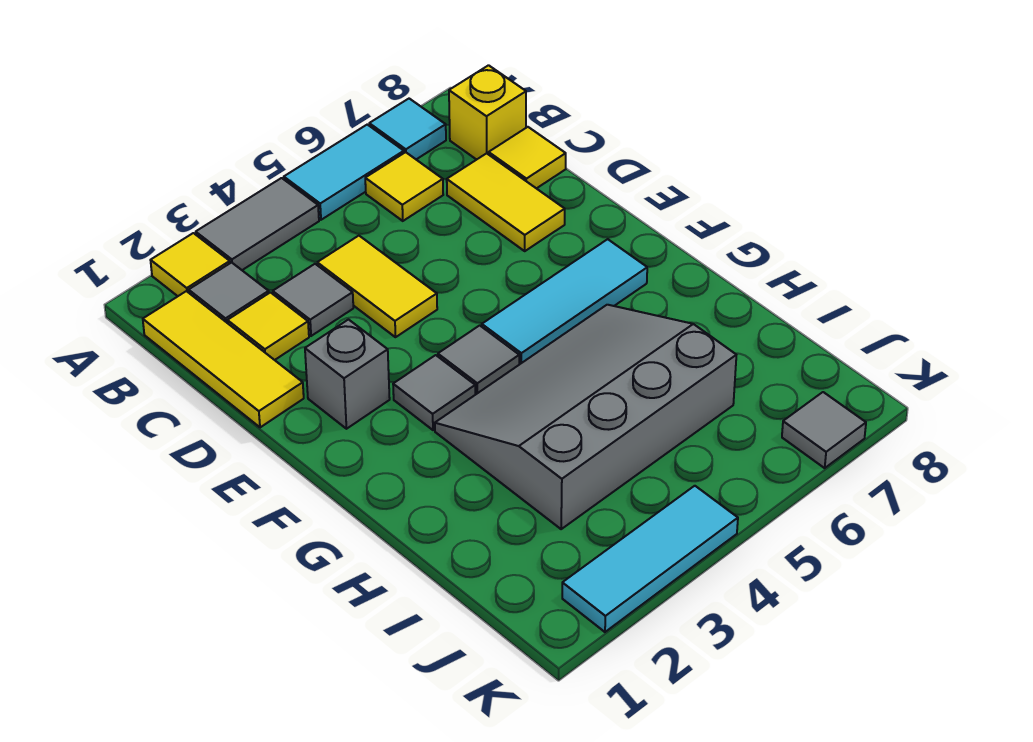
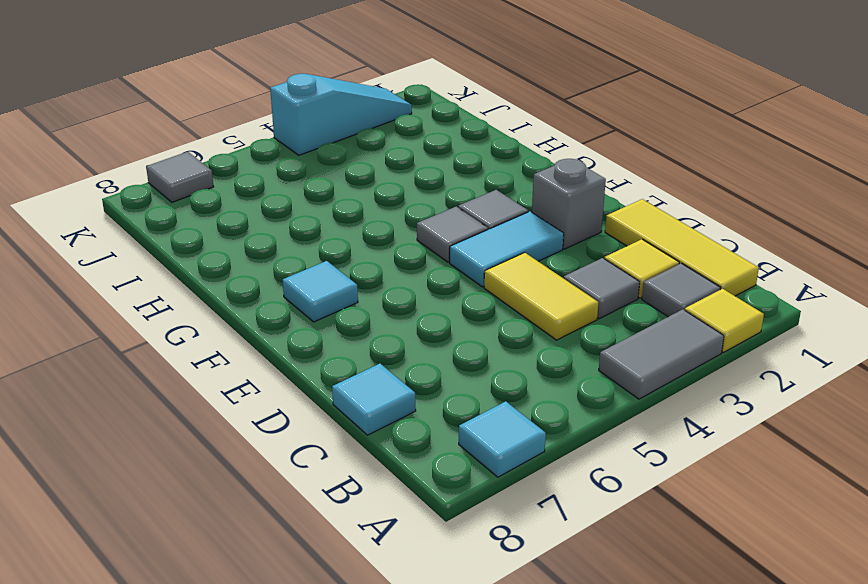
cyan 1x2 tile [284,125,404,220] -> cyan 1x2 tile moved to [450,211,564,287]
yellow 1x1 tile [365,152,443,221] -> none
yellow 1x1 brick [449,65,526,160] -> none
yellow 1x2 tile [447,153,565,251] -> none
yellow 1x1 tile [489,127,566,189] -> cyan 1x1 tile [332,364,416,435]
cyan 1x3 tile [482,239,647,365] -> cyan 1x1 tile [283,261,358,322]
grey 3x4 slope [435,305,736,529] -> none
cyan 1x3 tile [562,486,738,632] -> cyan 1x3 slope [270,74,412,155]

